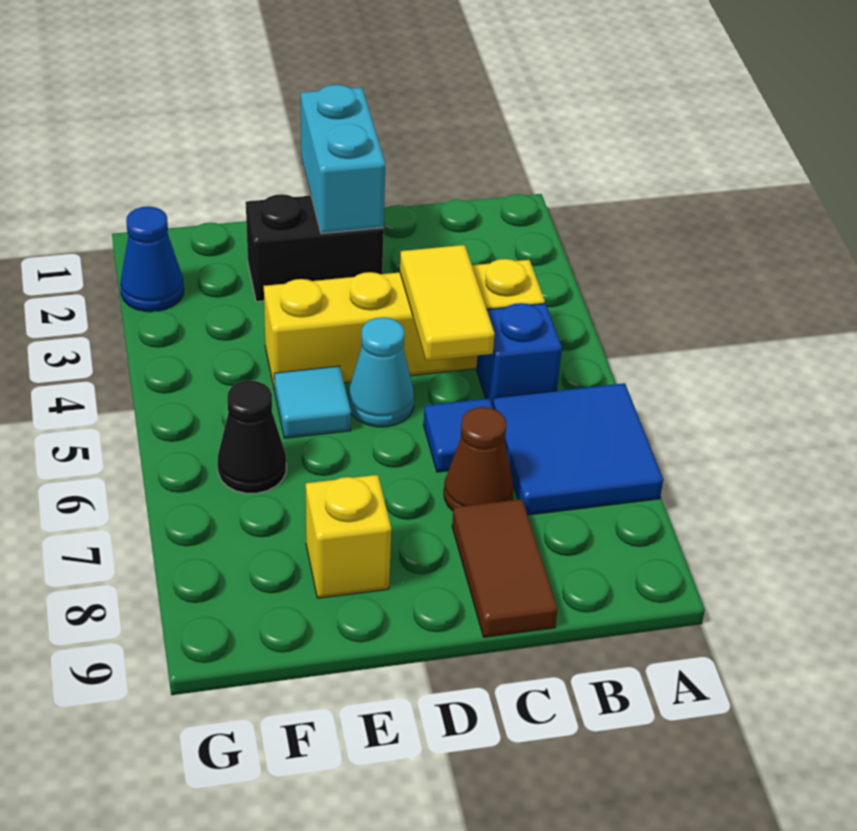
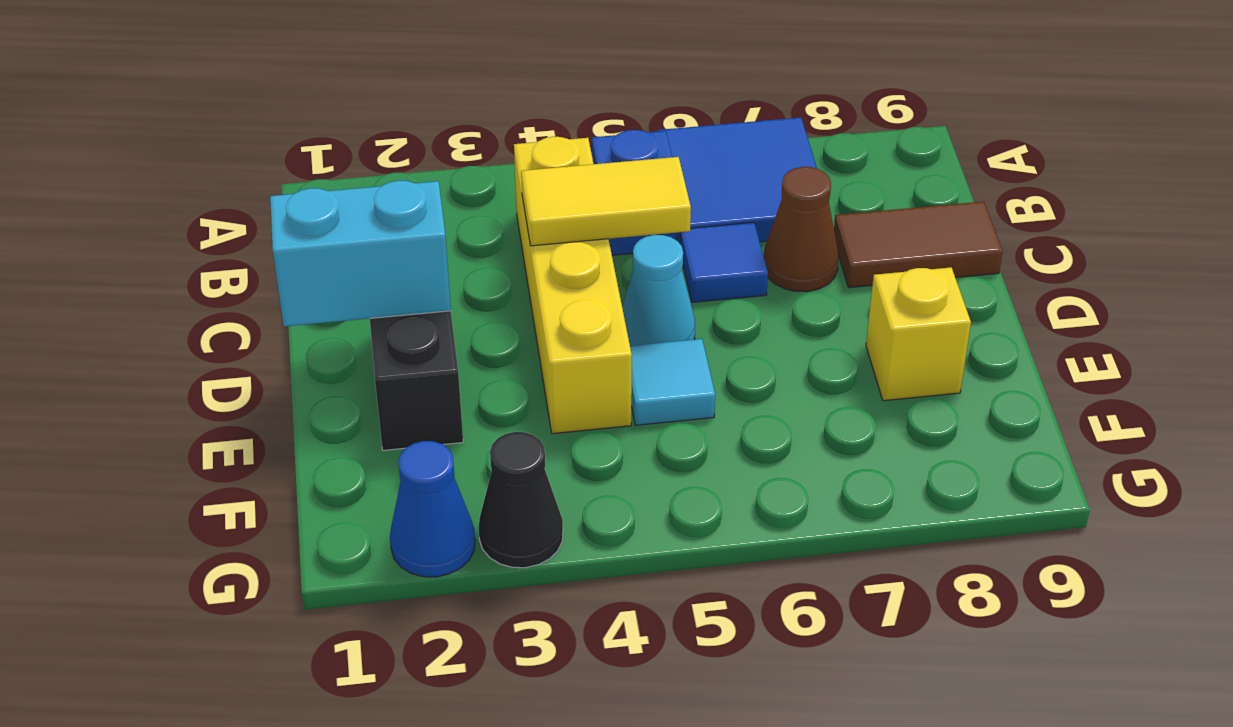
black 1x1 cone [218,380,286,493] -> black 1x1 cone moved to [479,432,563,568]

